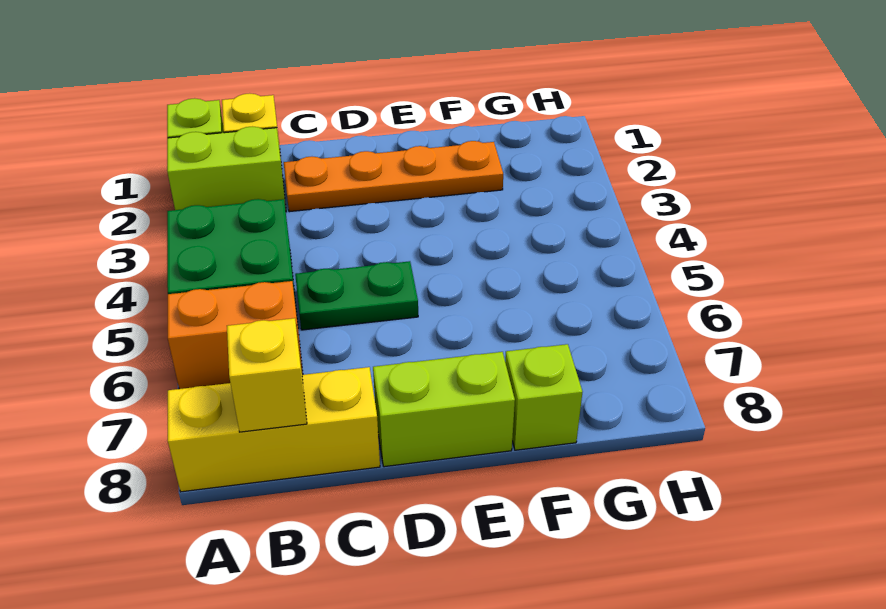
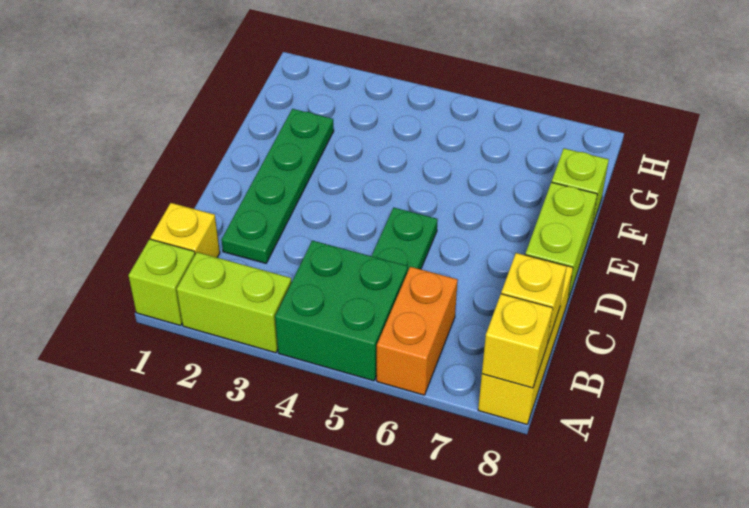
lime 1x2 brick [167,127,286,211] -> lime 1x2 brick turned to [177,252,292,353]
none -> yellow 1x1 brick [482,294,553,388]
orange 1x4 plate [284,141,503,212] -> green 1x4 plate [222,109,334,263]

